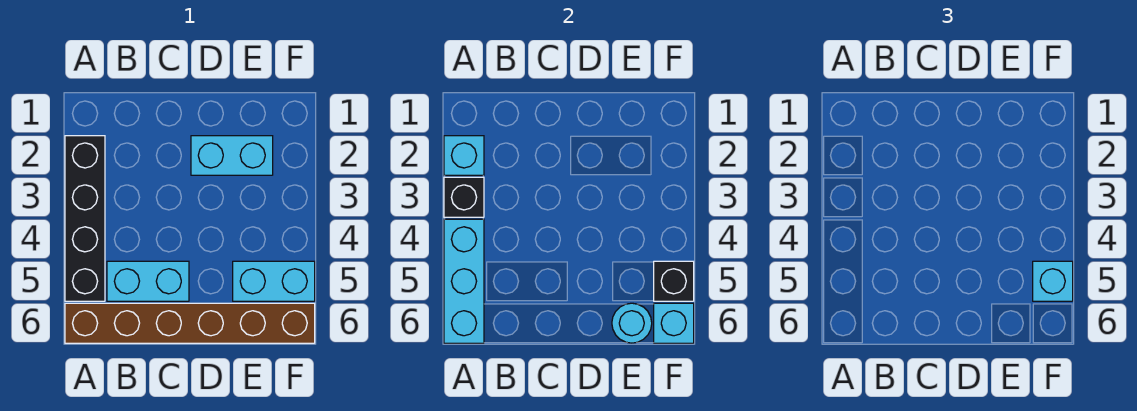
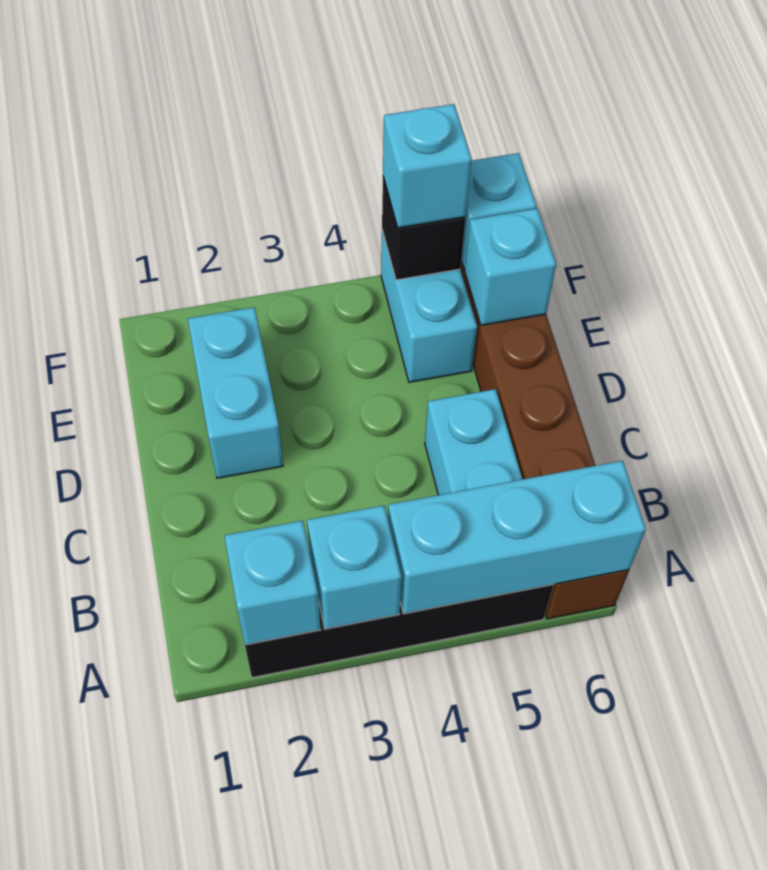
black 1x1 brick [444,177,484,217] -> cyan 1x1 brick [307,505,402,629]
cyan 1x1 round brick [612,303,652,343] -> cyan 1x1 brick [465,208,556,325]

